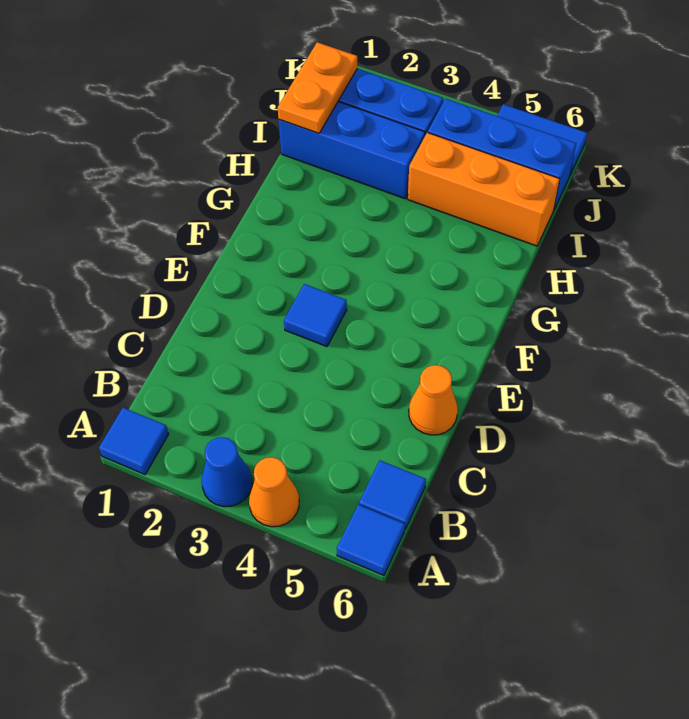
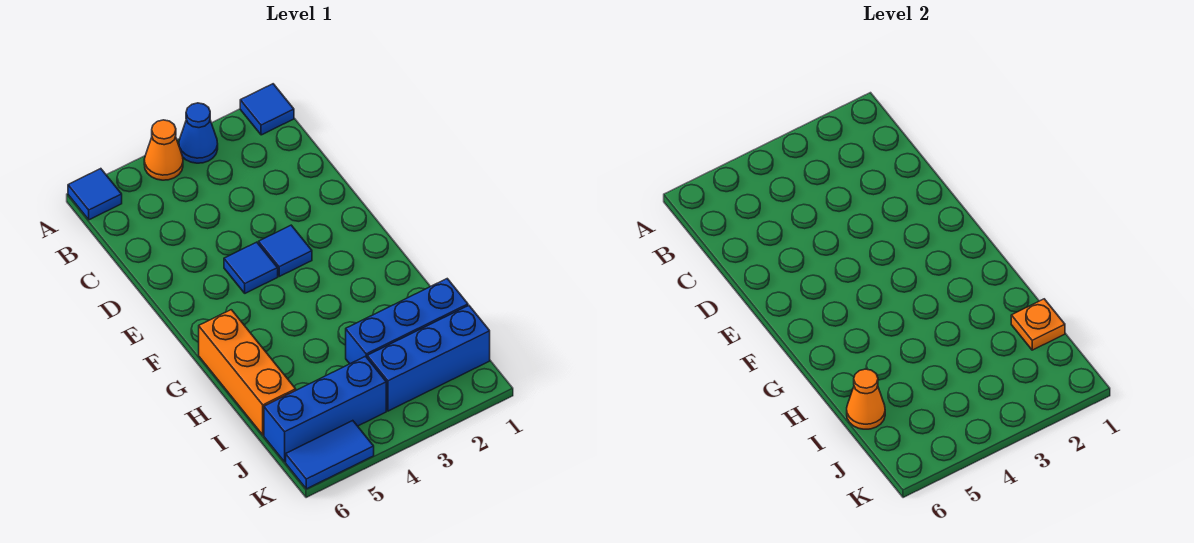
blue 1x1 tile [359,460,426,529] -> blue 1x1 tile moved to [224,242,278,293]
orange 1x1 cone [409,365,458,435] -> orange 1x1 cone moved to [847,369,885,429]
orange 1x2 plate [278,42,357,133] -> orange 1x1 plate [1011,299,1065,350]
orange 1x3 brick [408,133,560,246] -> orange 1x3 brick turned to [199,310,296,435]

